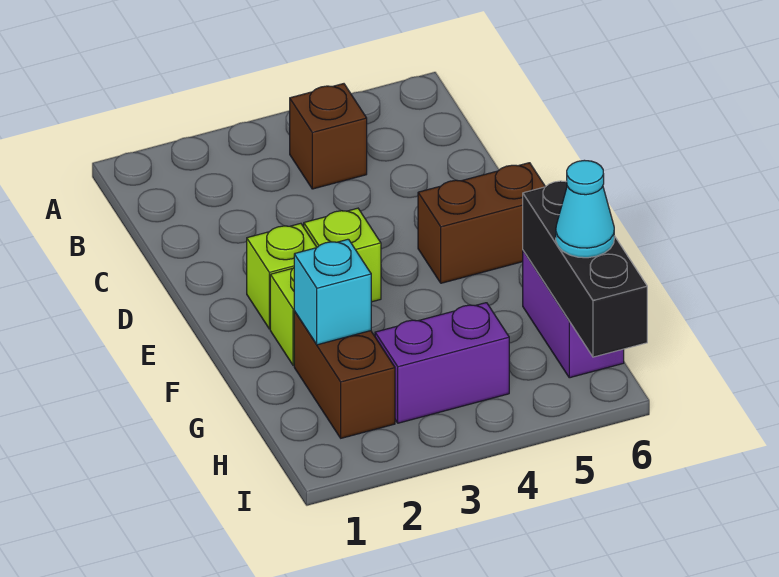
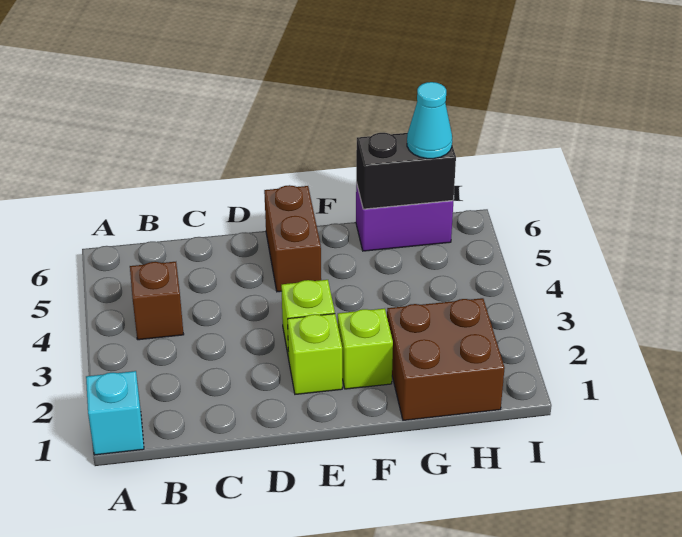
brown 1x2 brick [294,311,395,438] -> brown 2x2 brick [387,298,505,420]
cyan 1x1 brick [294,239,371,345] -> cyan 1x1 brick moved to [86,371,144,455]
black 1x3 brick [523,181,647,357] -> black 1x2 brick [356,133,456,209]
purple 1x2 brick [375,303,509,423] -> none

